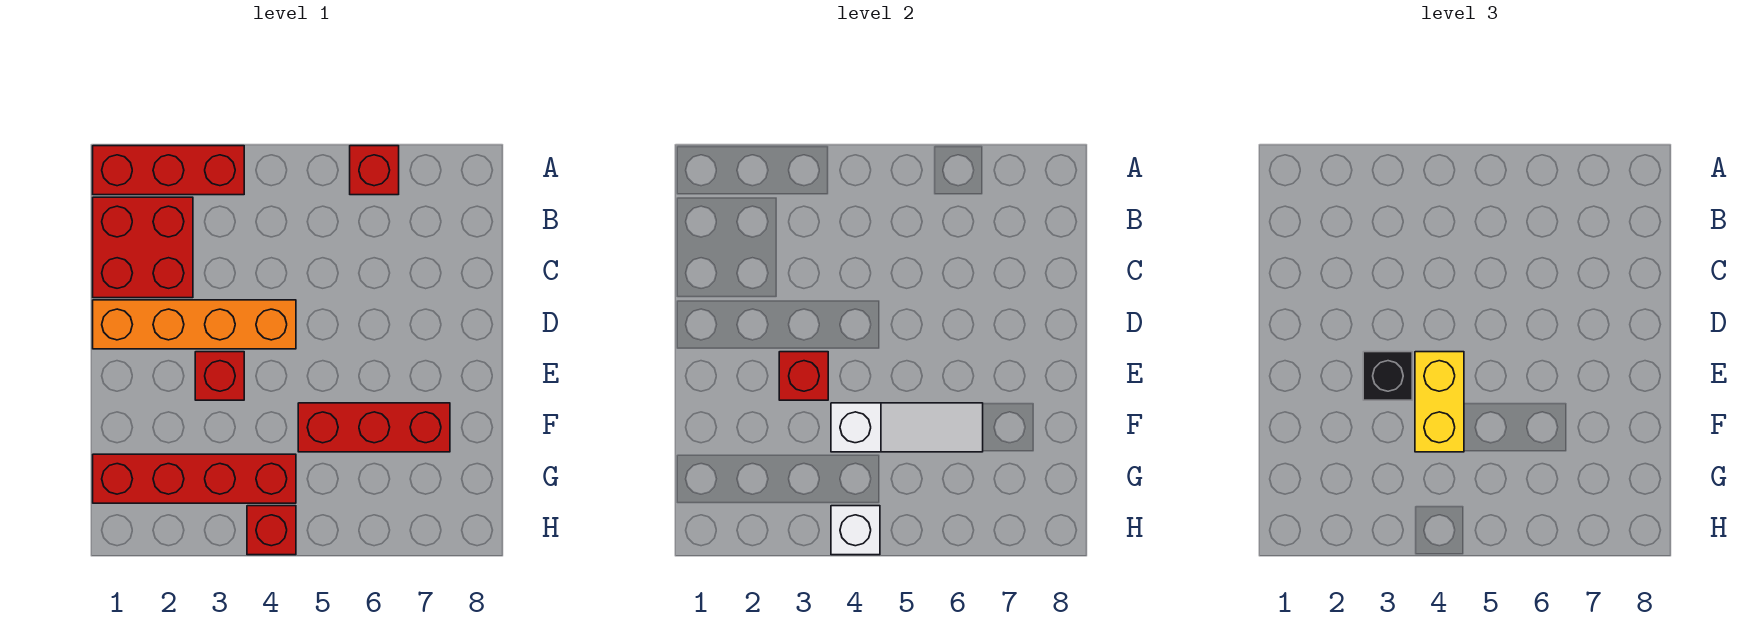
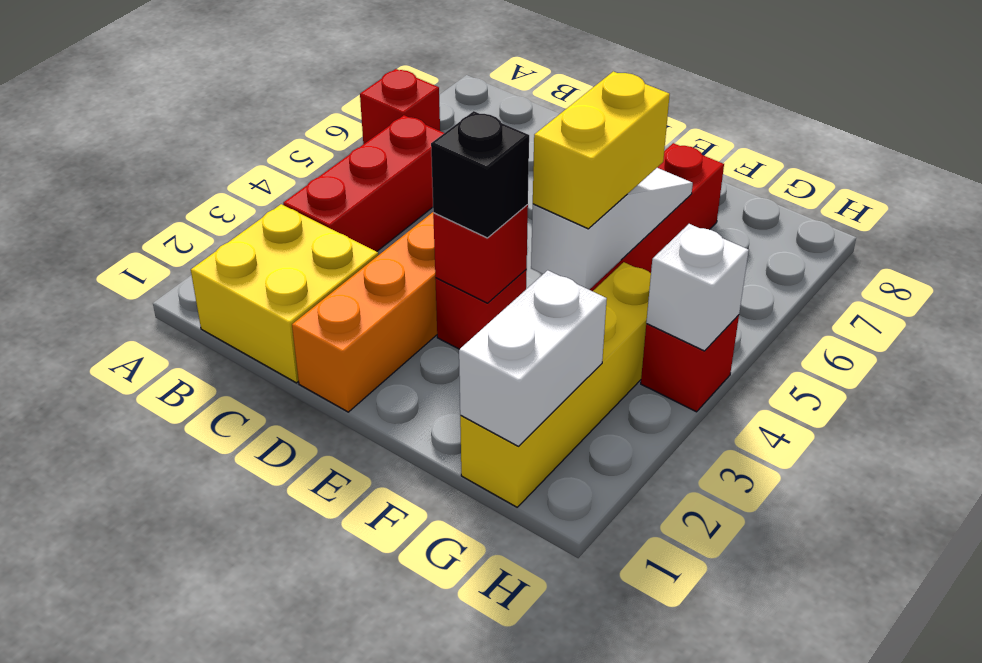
red 1x3 brick [93,146,244,195] -> red 1x3 brick moved to [283,115,444,252]
red 2x2 brick [93,197,193,298] -> yellow 2x2 brick [191,204,378,383]
yellow 1x2 brick [1415,352,1464,452] -> yellow 1x2 brick turned to [533,71,670,229]
red 1x4 brick [93,454,296,503] -> yellow 1x4 brick [460,262,651,507]
none -> white 1x2 brick [459,270,607,446]

